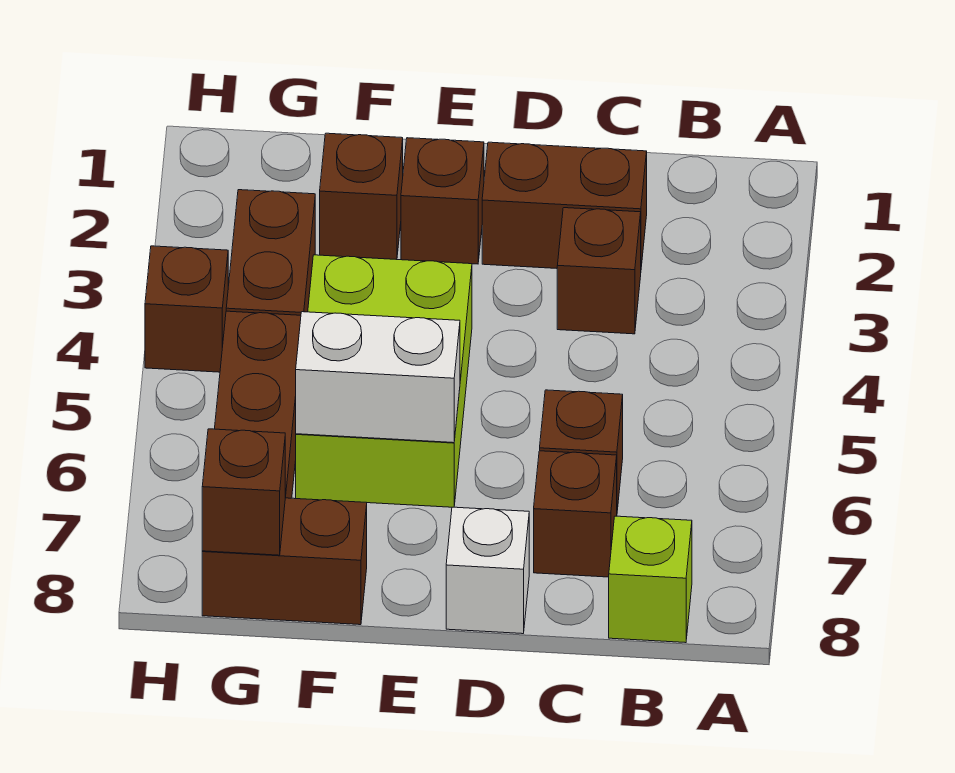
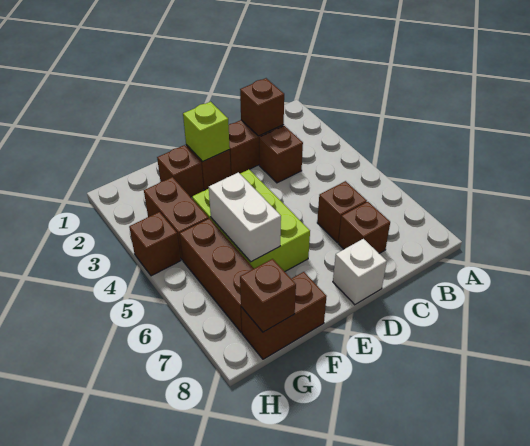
lime 1x1 brick [609,516,692,643] -> lime 1x1 brick moved to [183,102,230,162]
none -> brown 1x1 brick [240,78,284,136]
white 1x2 brick [296,312,460,443] -> white 1x2 brick turned to [209,172,281,262]

